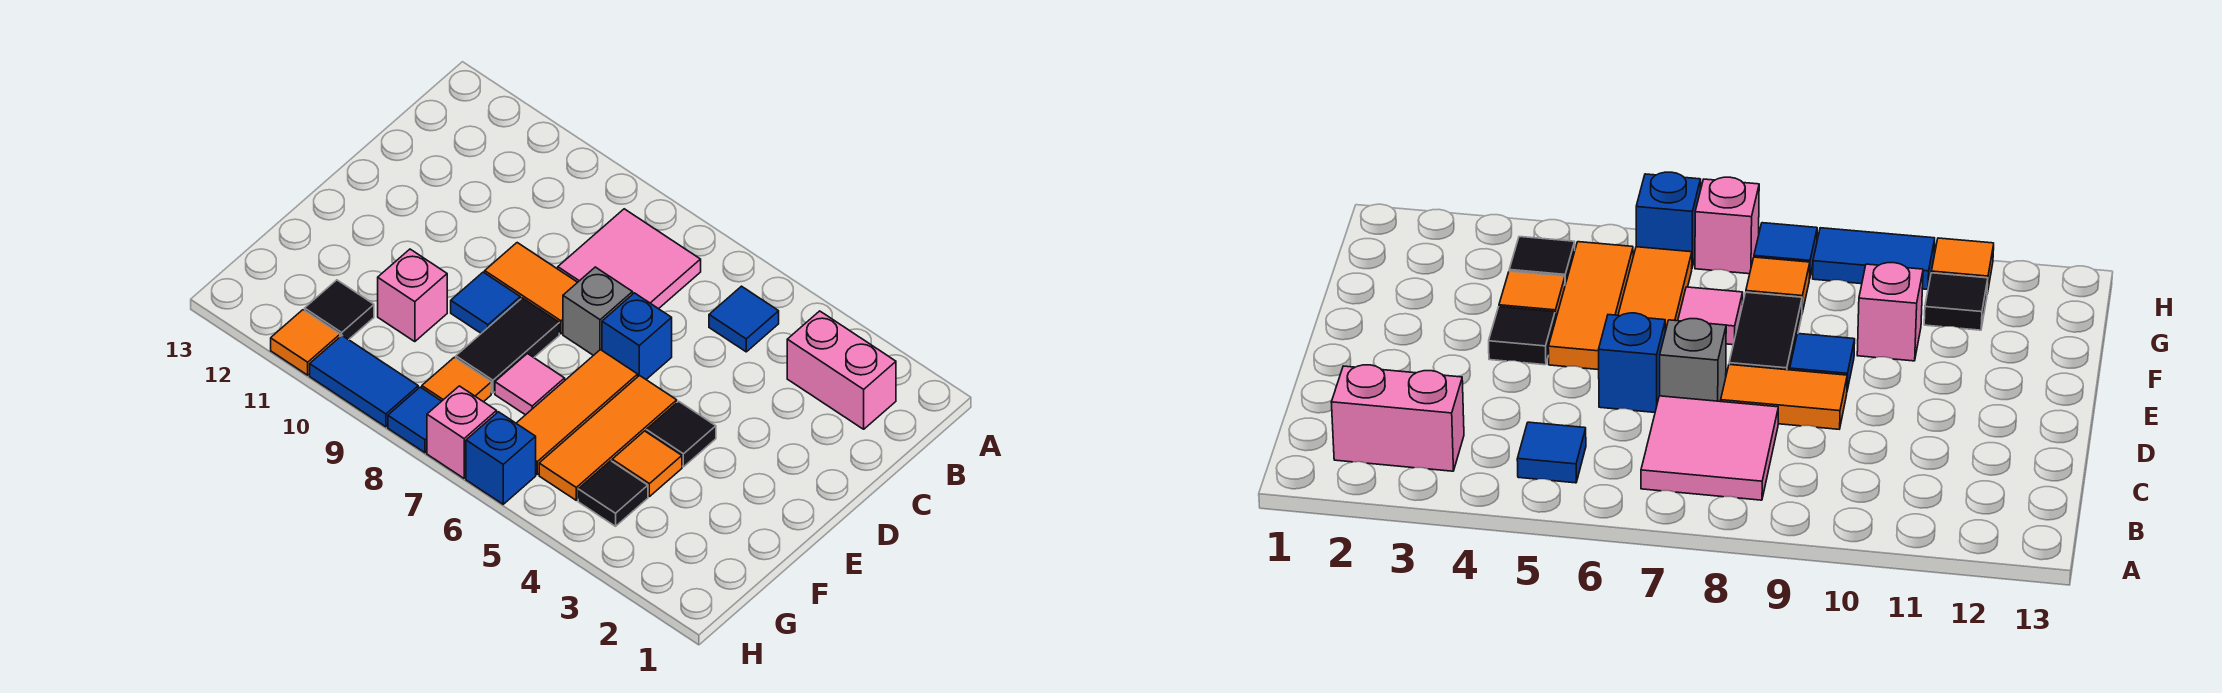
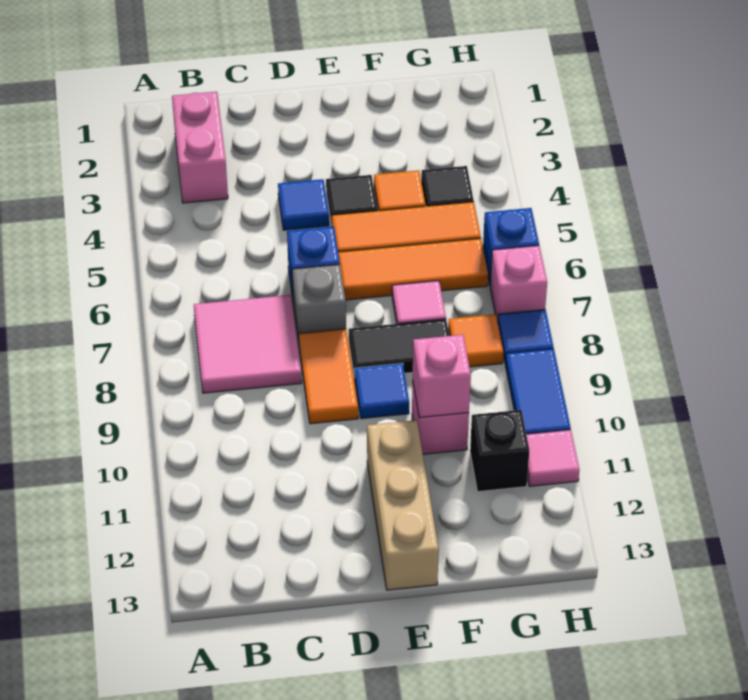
blue 1x1 tile [709,286,779,352] -> blue 1x1 tile moved to [278,179,329,230]
none -> tan 1x3 brick [367,420,439,590]
none -> pink 1x1 brick [413,335,471,418]
black 1x1 tile [305,280,374,340] -> black 1x1 brick [470,410,529,492]
orange 1x1 tile [271,310,340,375] -> pink 1x1 tile [526,430,579,486]

